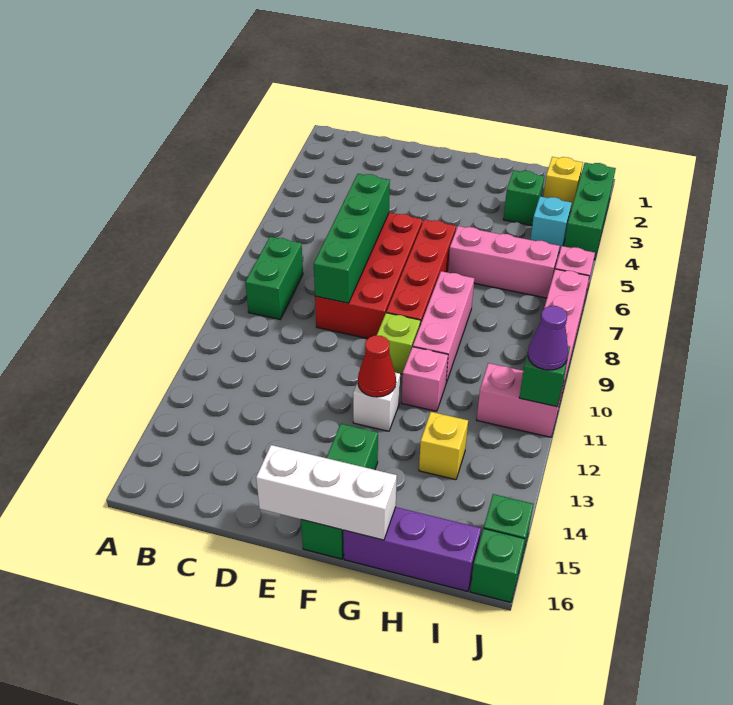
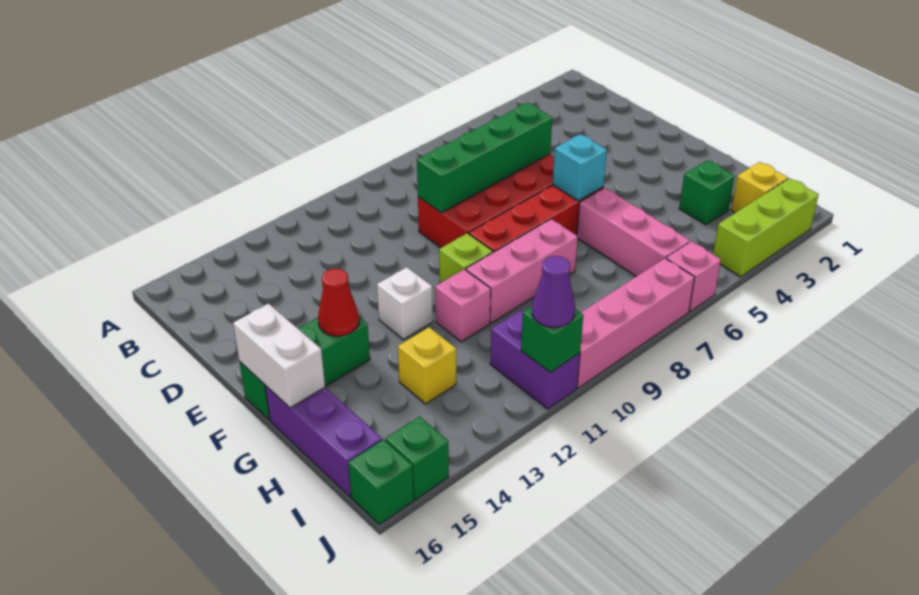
green 1x2 brick [245,237,303,319] -> none
white 1x3 brick [256,445,397,540] -> white 1x2 brick [233,304,325,408]
red 1x1 cone [358,335,396,397] -> red 1x1 cone moved to [318,269,359,336]
cyan 1x1 brick [530,197,572,253] -> cyan 1x1 brick moved to [553,134,607,201]
pink 1x2 brick [477,363,563,437] -> purple 1x2 brick [490,310,580,409]
green 1x3 brick [564,163,616,260] -> lime 1x3 brick [713,178,819,277]

